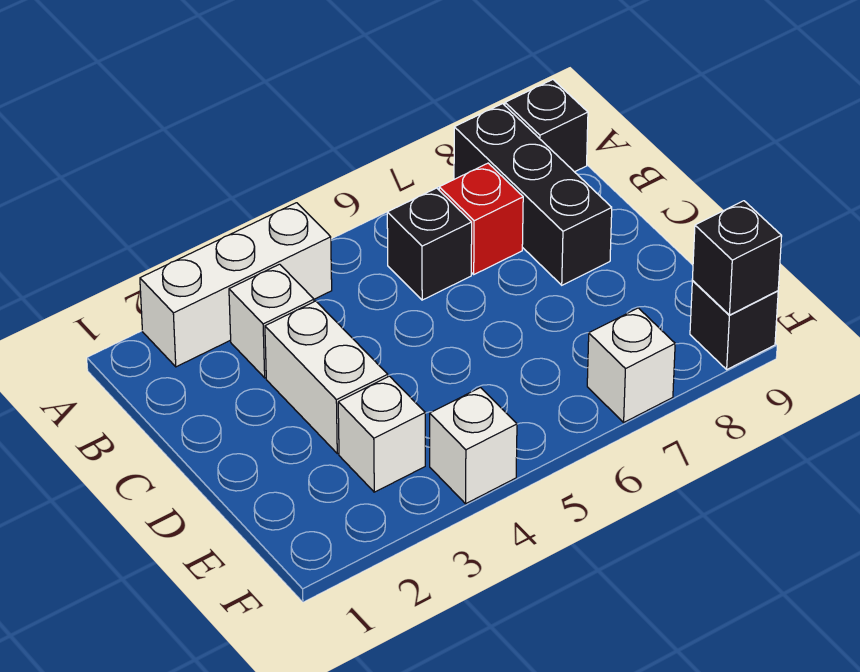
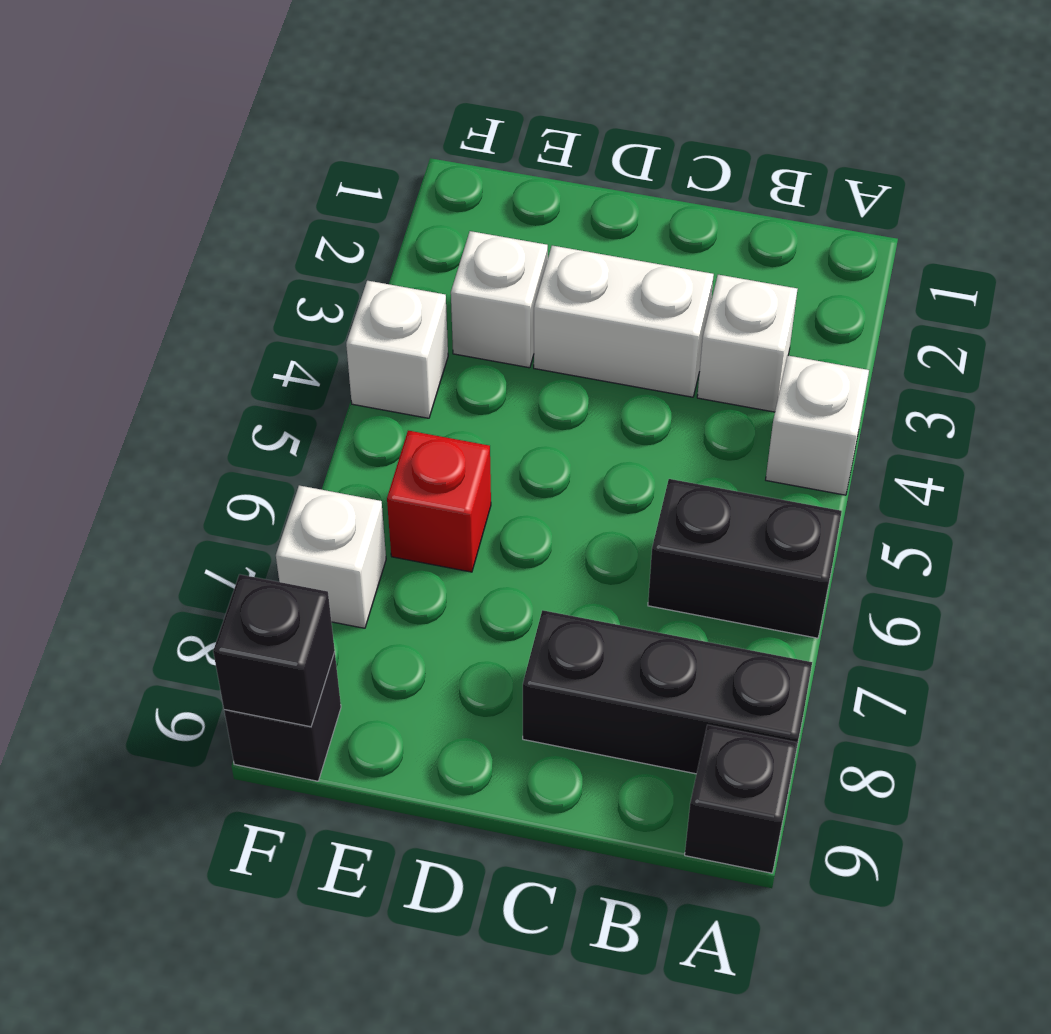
white 1x3 brick [140,203,332,367] -> white 1x1 brick [766,356,869,495]
black 1x1 brick [387,188,472,300] -> black 1x2 brick [648,479,842,638]
red 1x1 brick [439,163,523,274] -> red 1x1 brick moved to [387,431,491,572]

